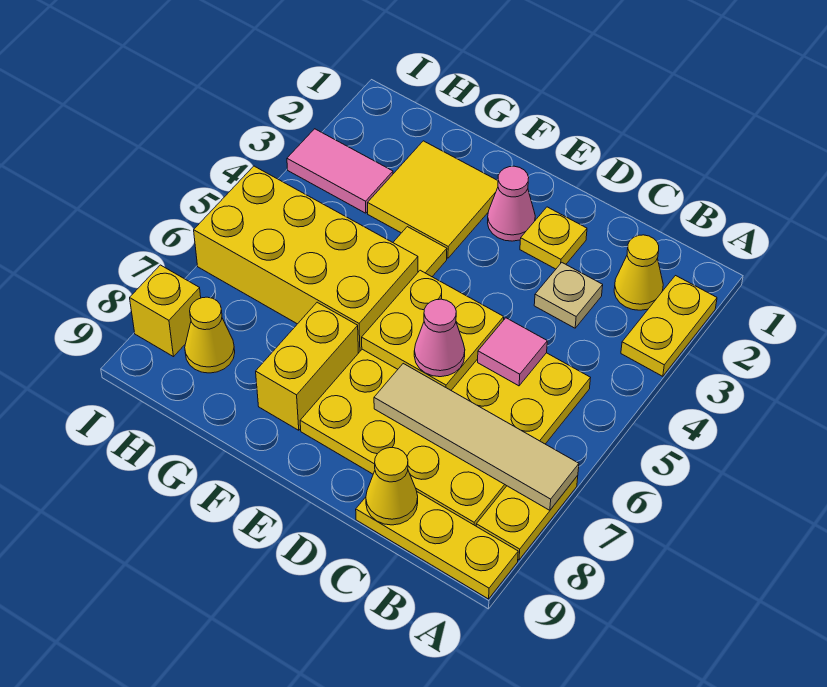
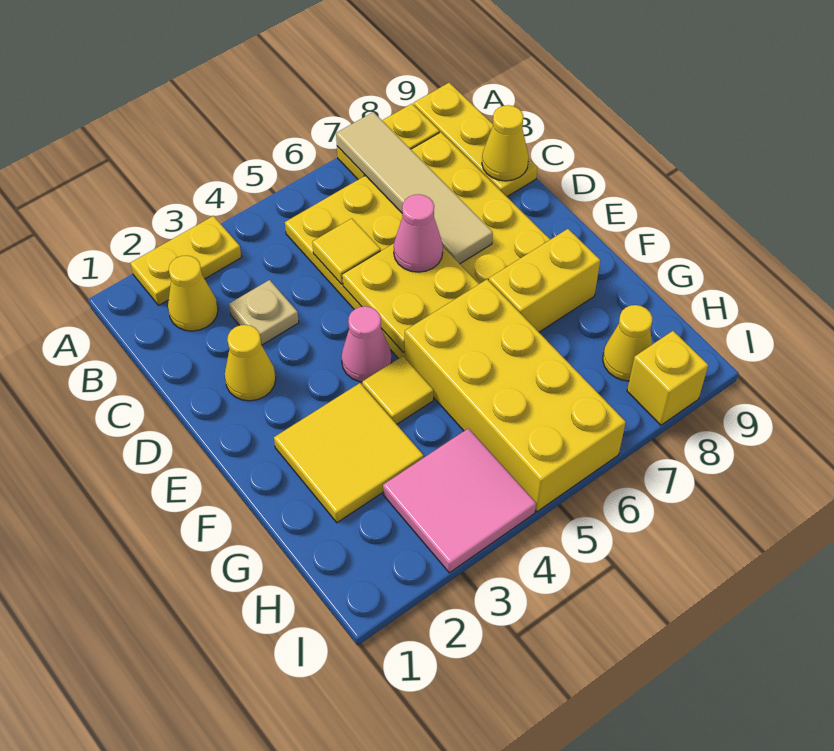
pink 1x1 tile [478,318,547,386] -> yellow 1x1 tile [312,218,381,284]
yellow 1x1 plate [520,207,587,269] -> yellow 1x1 cone [225,325,276,401]
pink 1x1 cone [488,166,535,241] -> pink 1x1 cone moved to [341,306,392,382]
pink 1x2 tile [287,129,393,213] -> pink 2x2 tile [383,428,536,573]

